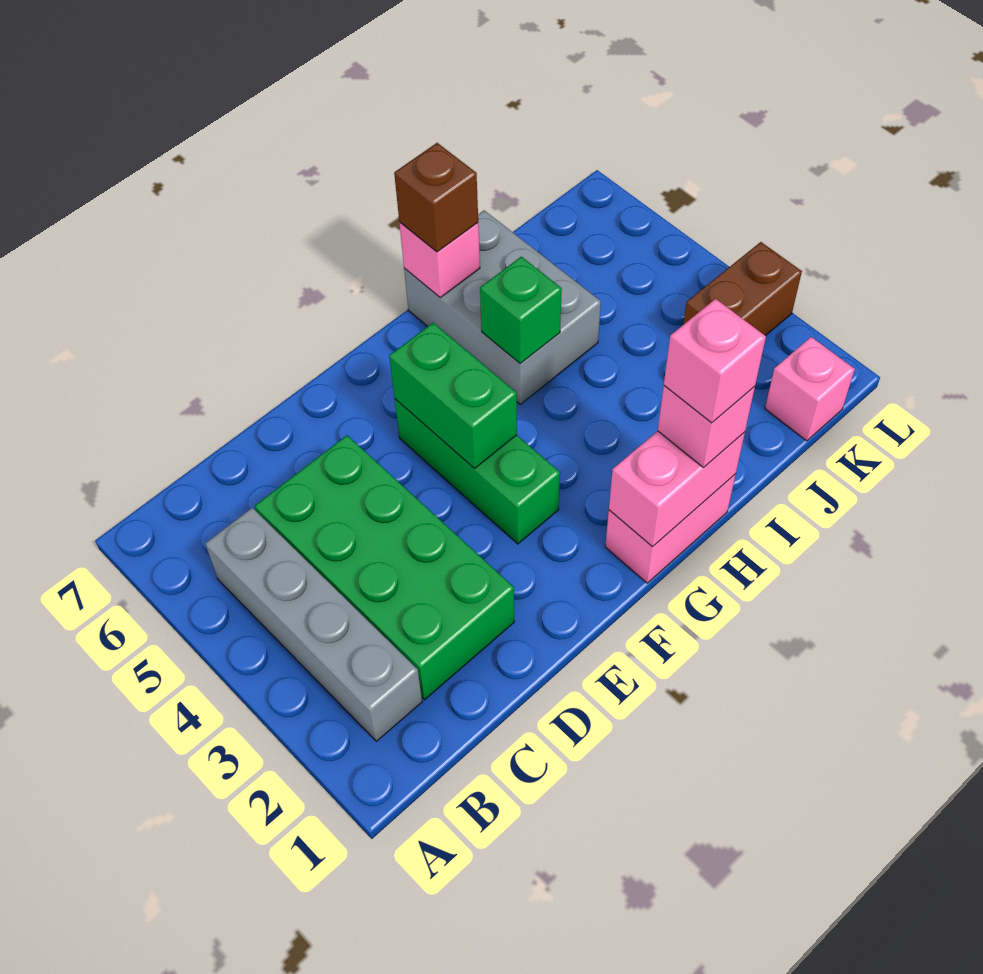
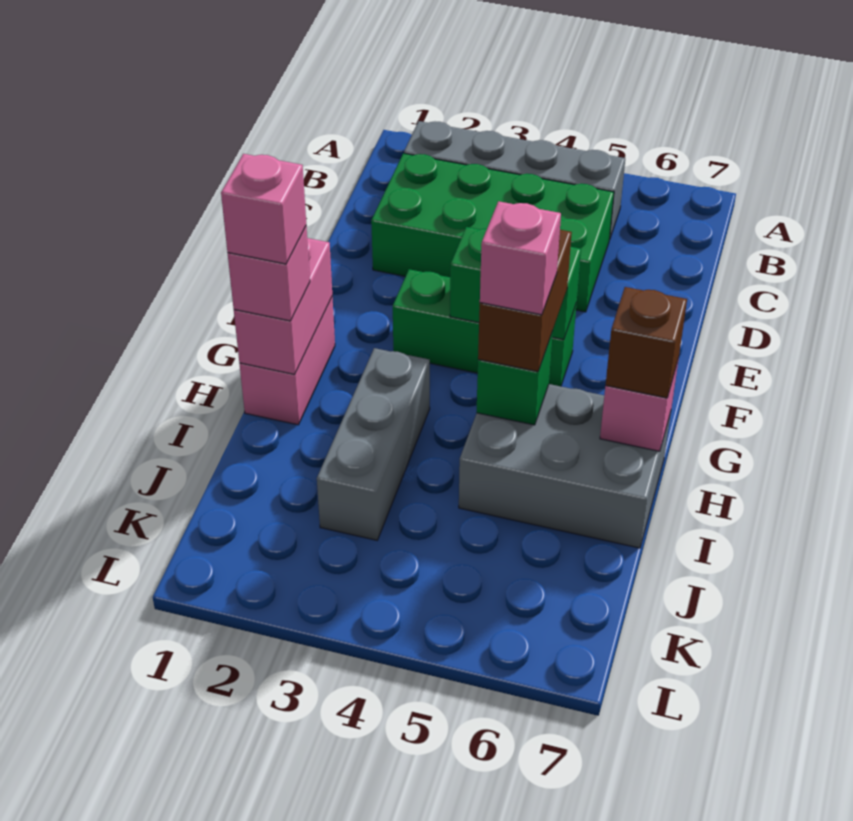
none -> grey 1x3 brick [317,348,430,540]
pink 1x1 brick [765,337,855,441] -> pink 1x1 brick moved to [480,201,561,315]
brown 1x2 brick [683,242,802,336] -> brown 1x2 brick moved to [478,230,572,372]

